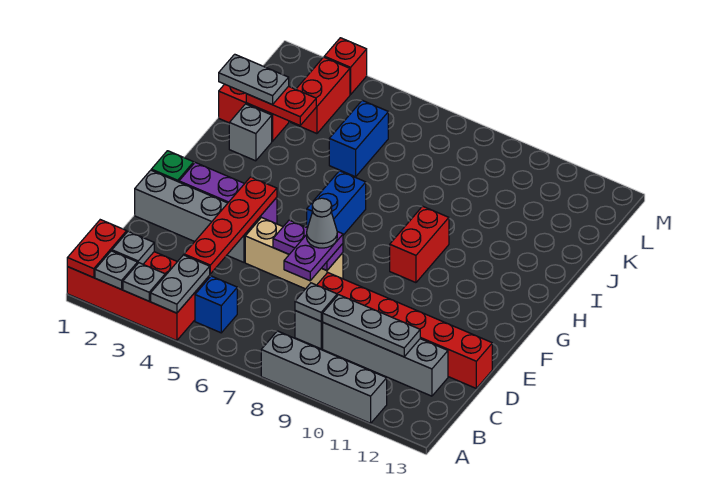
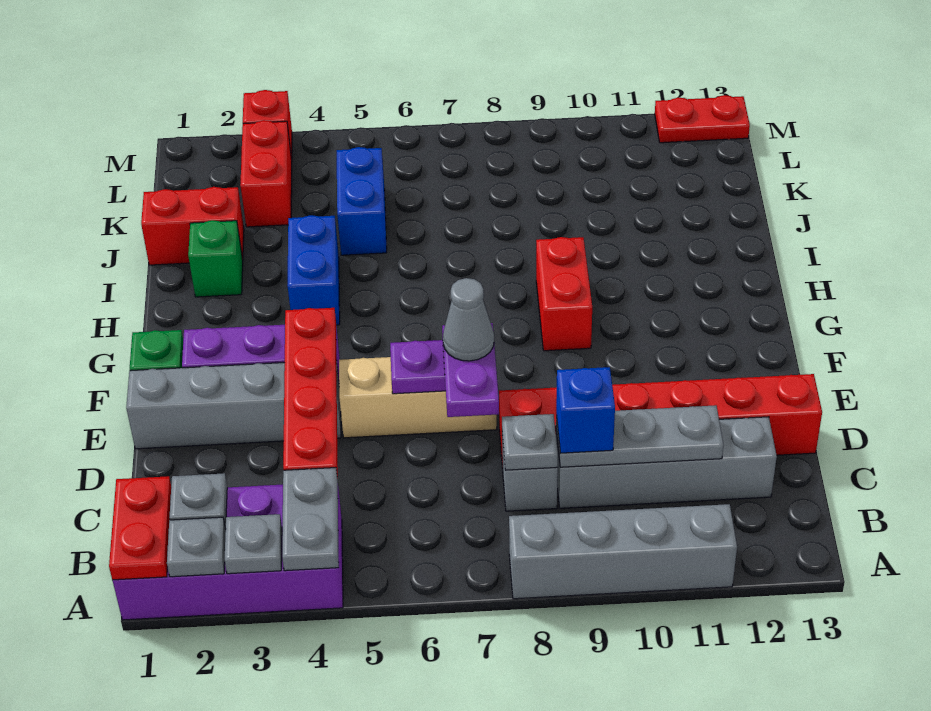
red 2x4 brick [67,252,210,341] -> purple 2x4 brick [113,485,343,620]
blue 1x1 brick [195,276,237,333] -> blue 1x1 brick moved to [556,367,615,453]
blue 1x2 brick [307,171,366,235] -> blue 1x2 brick moved to [287,215,340,325]
grey 1x1 brick [229,104,272,161] -> green 1x1 brick [188,220,243,297]
grey 1x2 plate [219,54,289,104] -> none
red 1x2 plate [246,86,316,125] -> red 1x2 plate moved to [655,95,750,143]

